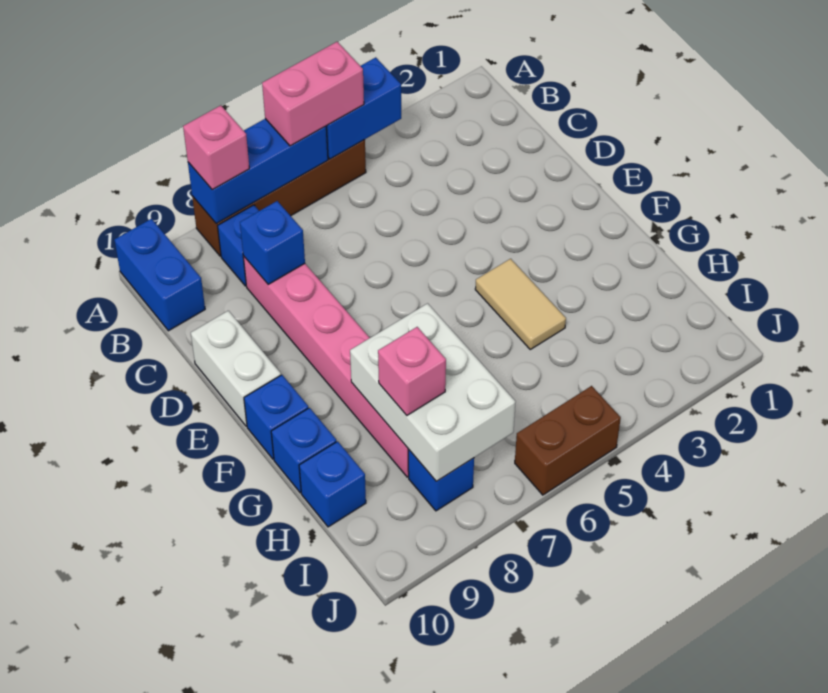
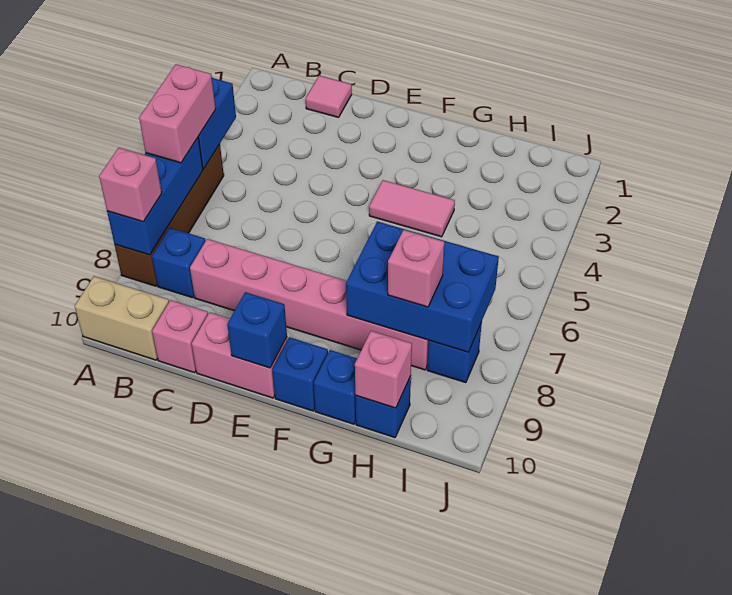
blue 1x2 brick [114,219,205,331] -> tan 1x2 brick [75,276,169,360]
none -> pink 1x1 tile [306,76,352,117]
blue 1x1 brick [240,201,305,284] -> blue 1x1 brick moved to [227,292,287,368]
none -> pink 1x1 brick [152,300,208,373]
white 1x2 brick [191,311,281,426] -> pink 1x2 brick [192,312,287,398]
tan 1x2 tile [475,259,566,349] -> pink 1x2 tile [369,180,455,237]
white 2x3 brick [350,303,515,481] -> blue 2x3 brick [346,221,499,352]
none -> pink 1x1 brick [355,331,412,408]
brown 1x2 brick [515,386,621,495] -> none

